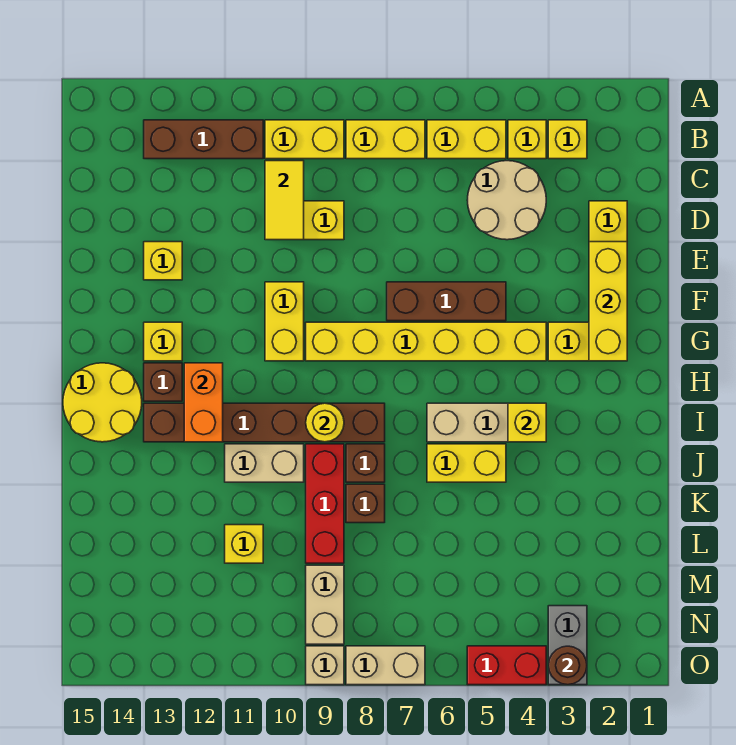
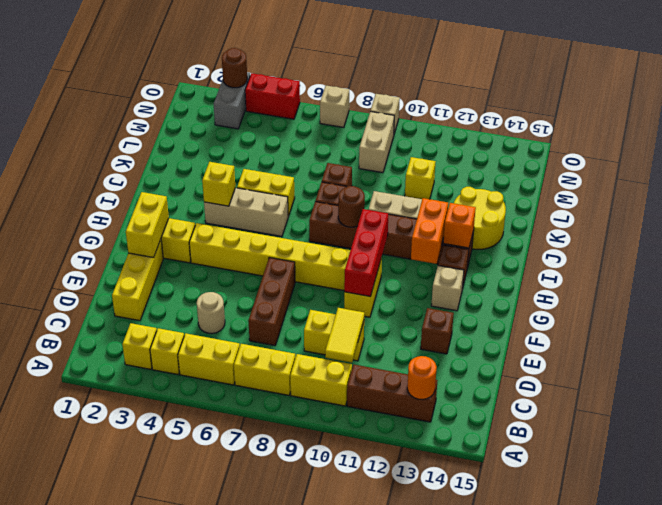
none -> orange 1x1 round brick [407,356,437,400]
tan 2x2 round brick [467,161,546,240] -> tan 1x1 round brick [197,292,225,334]
yellow 1x3 brick [589,242,627,361] -> yellow 1x2 brick [126,192,169,258]
yellow 1x1 brick [144,242,182,280] -> brown 1x1 brick [421,308,454,354]
brown 1x3 brick [387,282,506,321] -> brown 1x3 brick turned to [248,258,295,346]
yellow 1x1 brick [144,322,182,361] -> tan 1x1 brick [431,266,464,311]
yellow 2x2 round brick [63,363,142,442] -> yellow 2x2 round brick moved to [454,187,506,249]
yellow 1x1 round brick [306,403,344,442] -> brown 1x1 round brick [338,186,365,227]
none -> orange 1x1 brick [443,203,476,248]
red 1x3 brick [306,444,344,563] -> red 1x3 brick moved to [344,209,388,297]
tan 1x2 brick [346,646,425,685] -> tan 1x1 brick [320,86,349,127]

